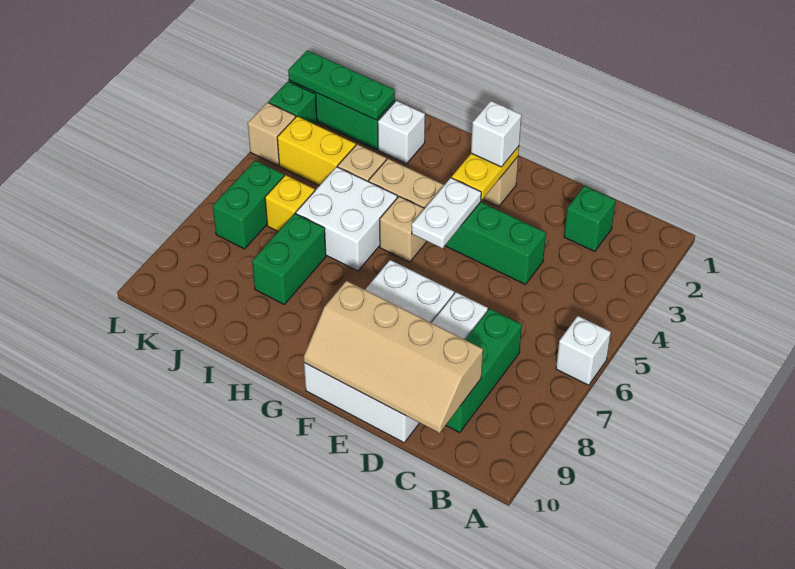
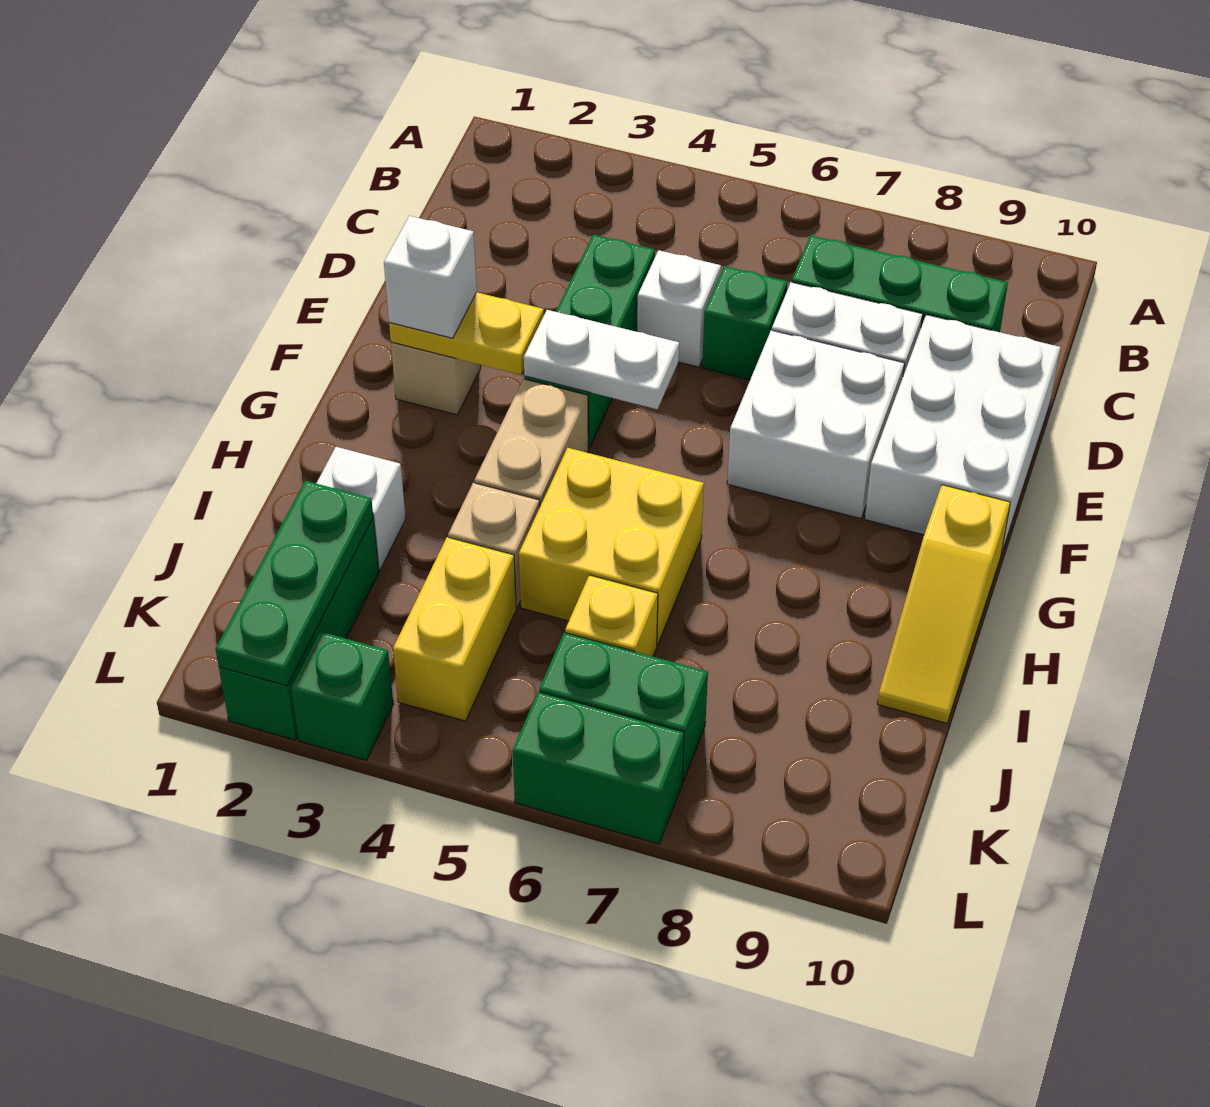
white 1x1 brick [556,316,611,385] -> white 1x1 brick moved to [637,250,721,367]
green 1x1 brick [564,186,616,252] -> green 1x1 brick moved to [702,266,788,380]
tan 2x4 slope [304,281,483,433] -> none
tan 1x1 brick [380,196,427,262] -> none
none -> yellow 1x3 slope [877,485,1010,723]
white 2x2 brick [296,167,397,271] -> yellow 2x2 brick [519,448,704,645]
green 1x2 brick [252,214,326,304] -> green 1x2 brick moved to [512,692,684,844]
tan 1x1 brick [248,103,296,166] -> none

